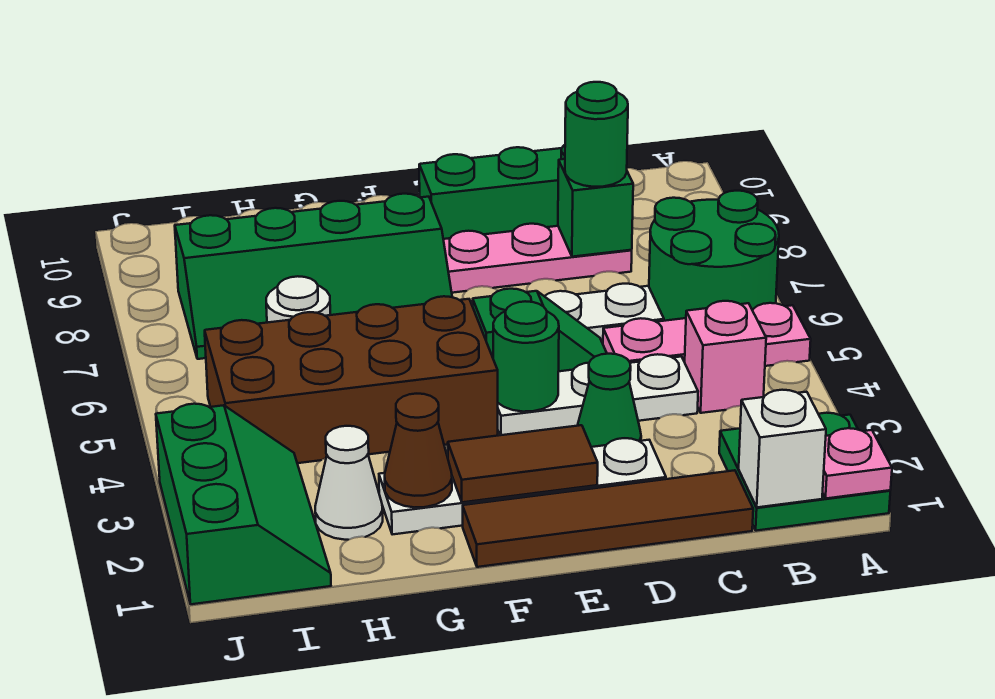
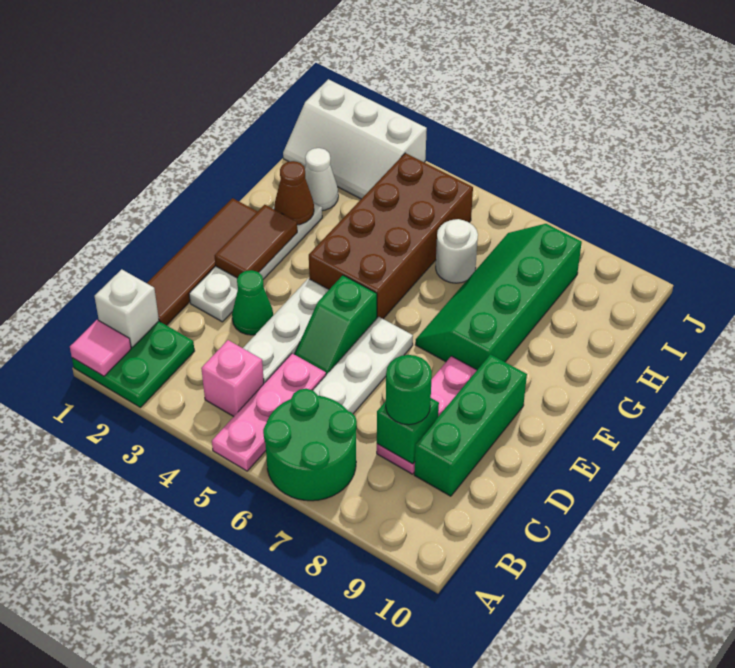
pink 1x1 plate [823,428,892,498] -> pink 1x1 tile [70,320,131,376]
green 1x1 round brick [493,301,559,412] -> none
green 2x3 slope [156,404,331,604] -> white 2x3 slope [283,79,427,199]

